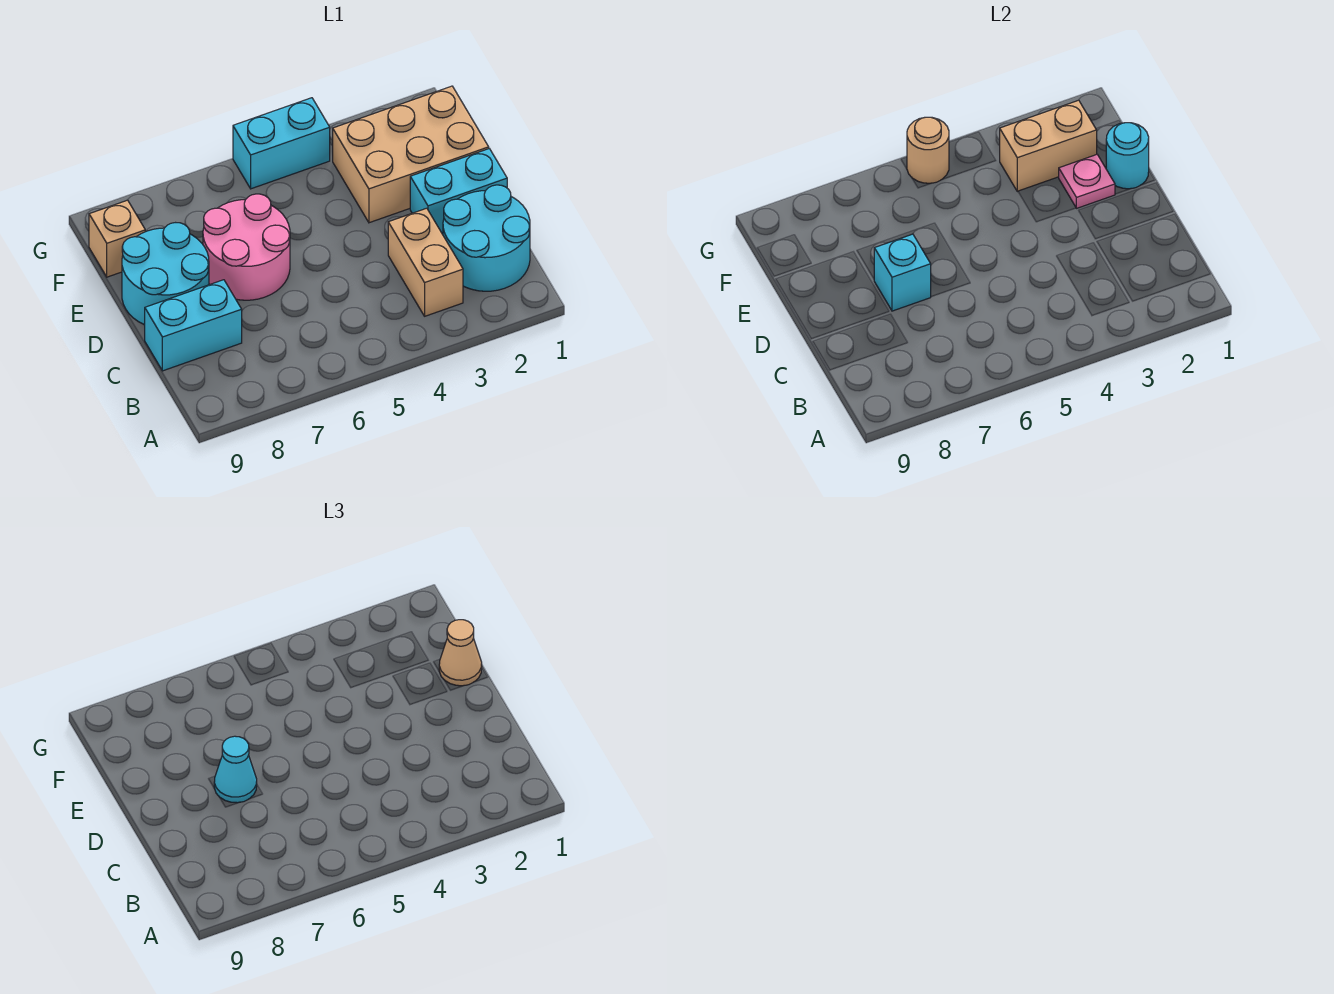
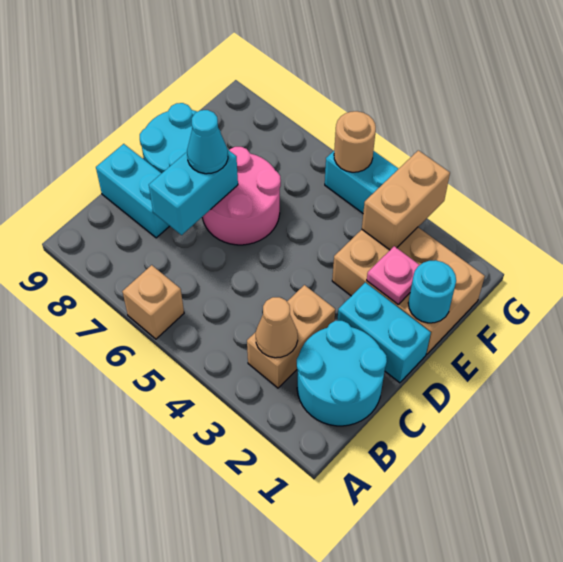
cyan 1x1 brick [874,234,931,311] -> cyan 1x2 brick [149,149,238,235]
tan 1x1 cone [439,620,482,686] -> tan 1x1 cone moved to [256,297,298,358]
tan 1x2 brick [1000,100,1097,191] -> tan 1x2 brick turned to [362,150,450,250]
tan 1x1 brick [89,200,145,277] -> tan 1x1 brick moved to [122,265,184,339]

